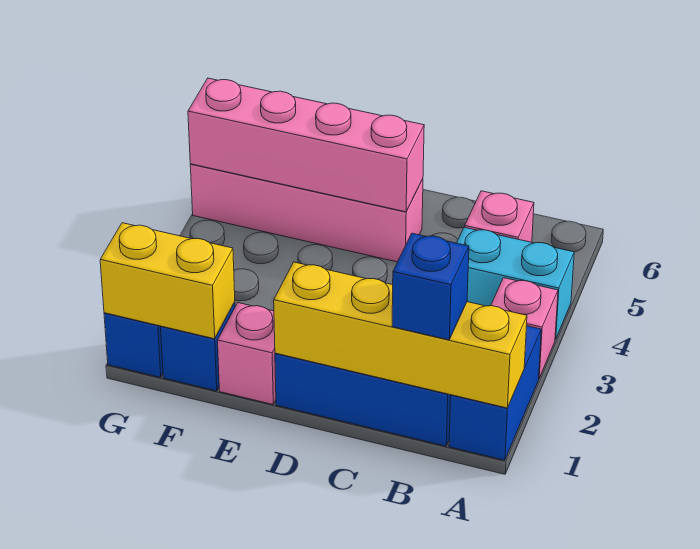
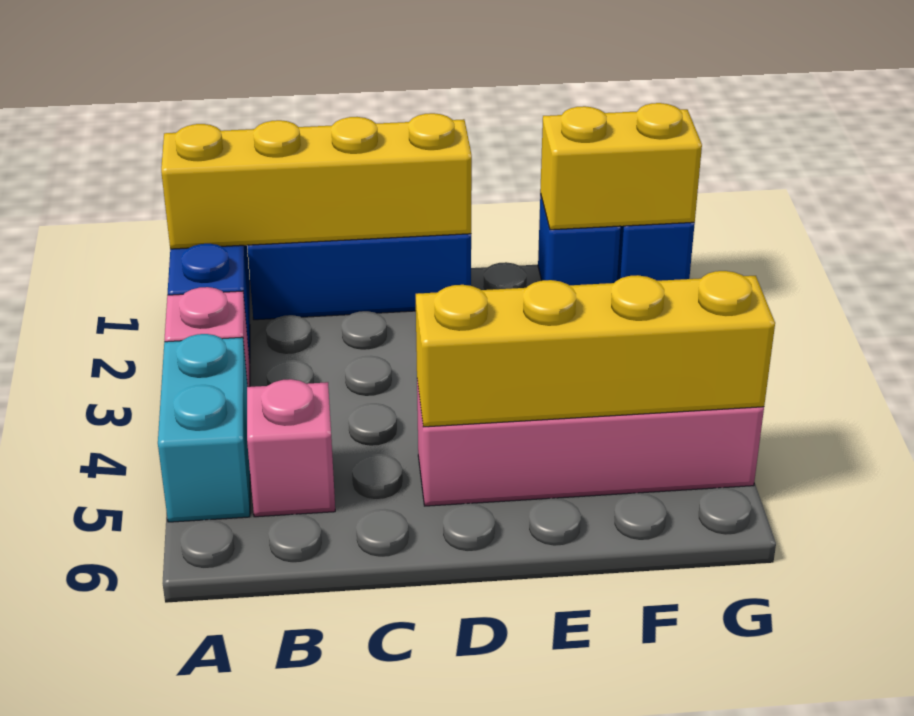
cyan 1x2 brick [457,227,574,340] -> cyan 1x2 brick turned to [158,334,250,522]
blue 1x1 brick [392,233,469,340] -> none
pink 1x4 brick [188,78,424,212] -> yellow 1x4 brick [416,271,775,427]
pink 1x1 brick [217,303,276,404] -> none

